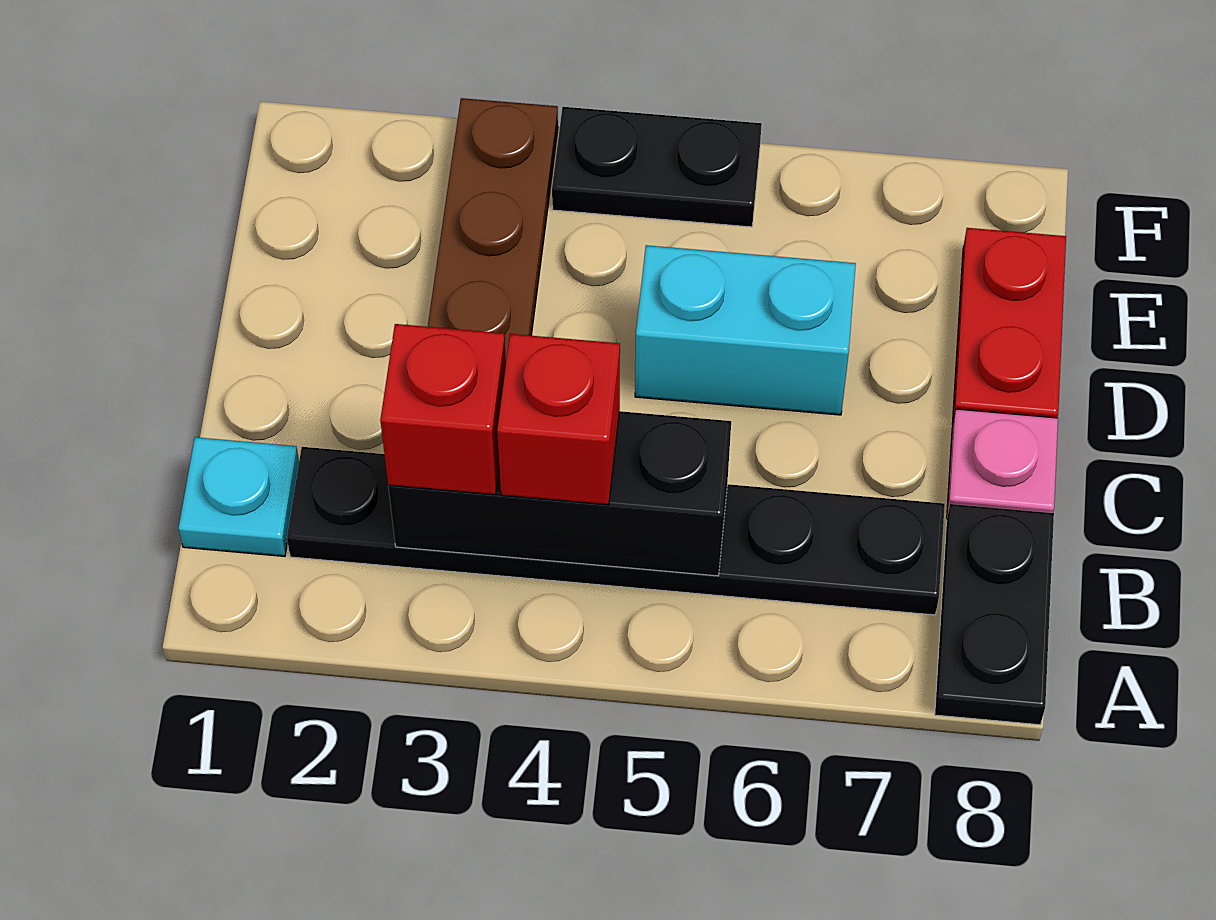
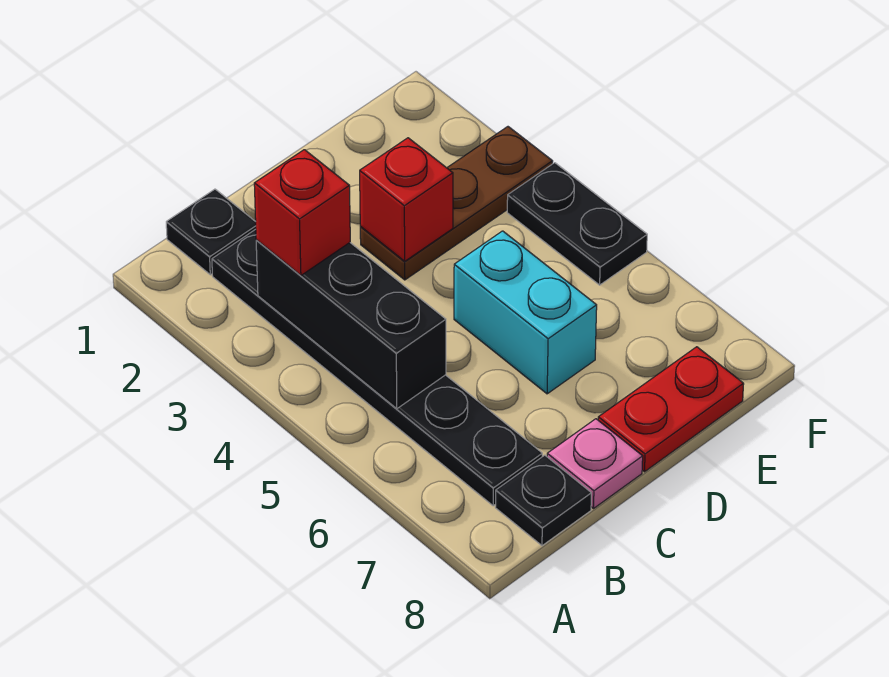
black 1x2 plate [935,504,1054,725] -> black 1x1 plate [495,455,591,546]
cyan 1x1 plate [178,437,299,556] -> black 1x1 plate [166,189,256,275]
red 1x1 brick [497,334,620,505] -> red 1x1 brick moved to [360,138,453,261]

